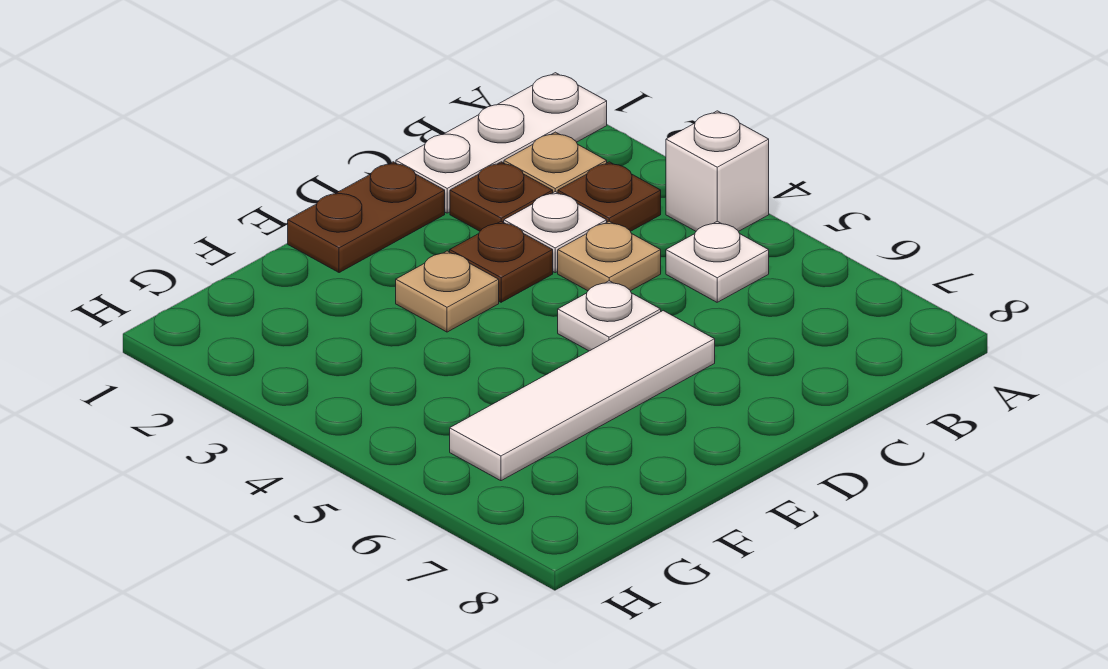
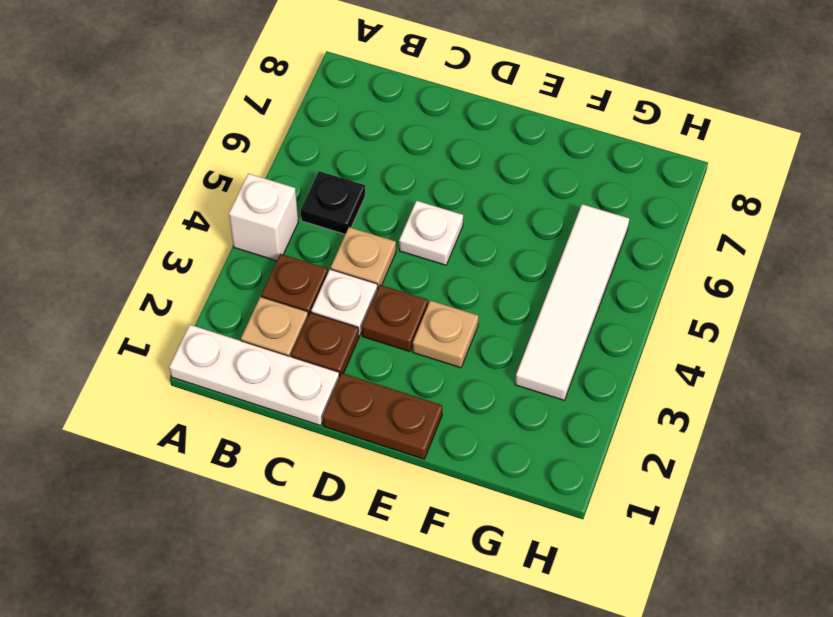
white 1x1 plate [666,221,769,302] -> black 1x1 plate [301,171,365,234]
white 1x4 tile [450,311,715,481] -> white 1x4 tile turned to [515,204,629,400]

